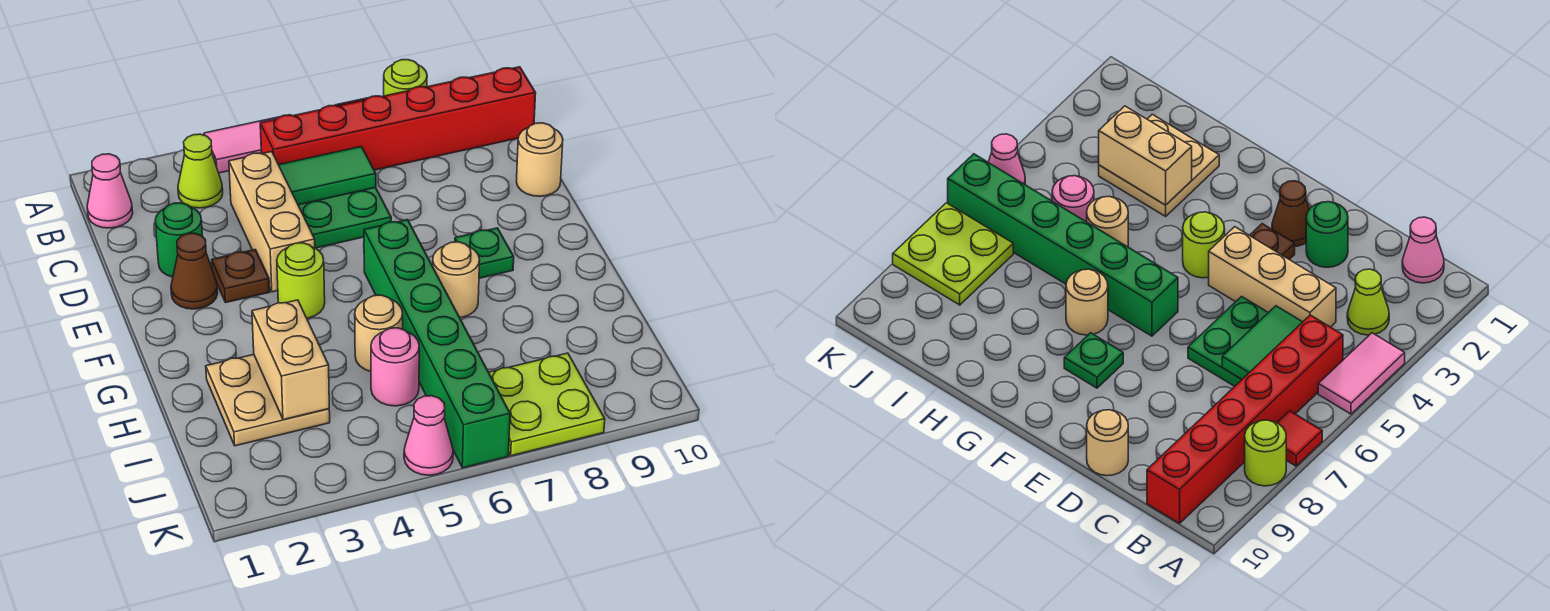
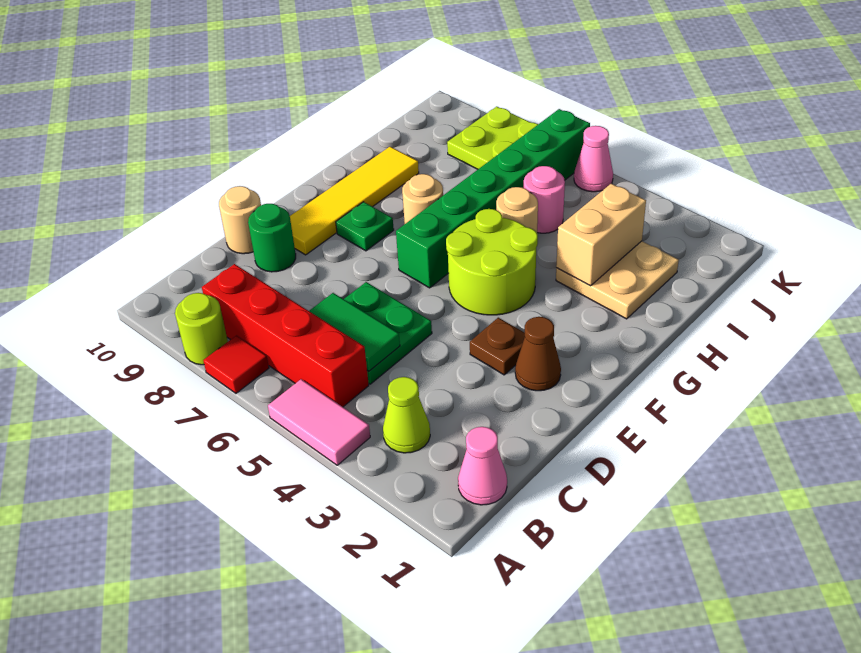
red 1x6 brick [260,67,536,170] -> red 1x4 brick [202,264,369,407]
tan 1x3 brick [229,152,315,292] -> none
green 1x1 round brick [155,203,202,277] -> green 1x1 round brick moved to [248,204,296,272]
none -> yellow 1x4 tile [290,147,419,255]
lime 1x1 round brick [277,243,325,318] -> lime 2x2 round brick [446,209,538,315]

